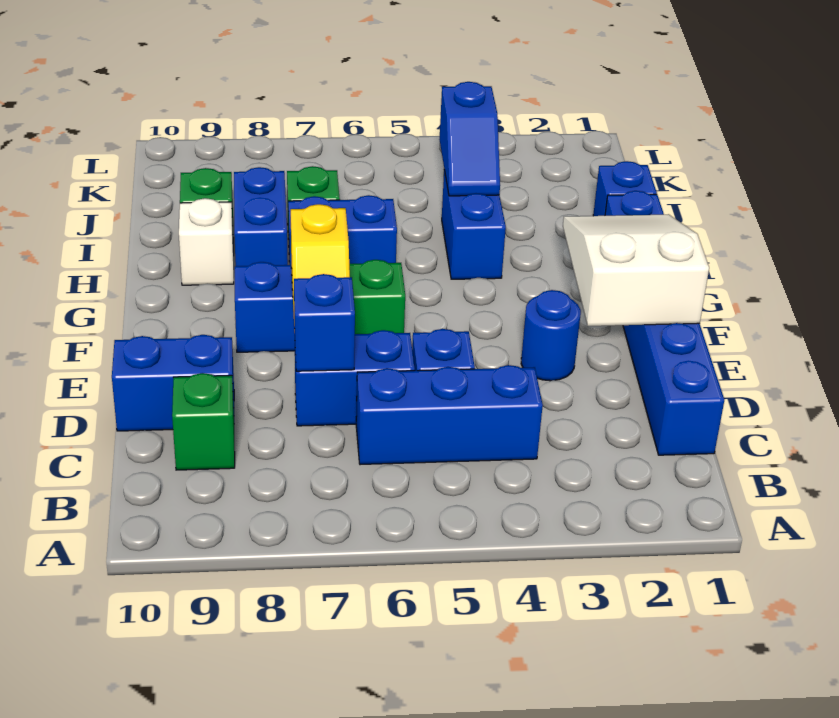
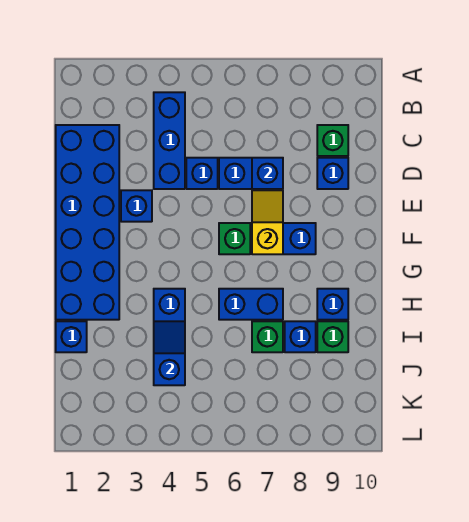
blue 1x6 brick [605,191,724,455] -> blue 2x6 brick [56,125,119,320]
blue 1x3 brick [356,365,543,465] -> blue 1x3 brick turned to [154,92,185,189]
blue 1x2 brick [112,335,234,431] -> blue 1x1 brick [317,158,348,189]
white 2x3 slope [563,214,709,326] -> none
blue 1x1 round brick [521,290,581,381] -> blue 1x1 brick [121,190,152,222]
blue 1x2 brick [234,167,288,266] -> blue 1x1 brick [285,321,316,352]
white 1x1 brick [179,198,234,285] -> blue 1x1 brick [317,289,348,320]

